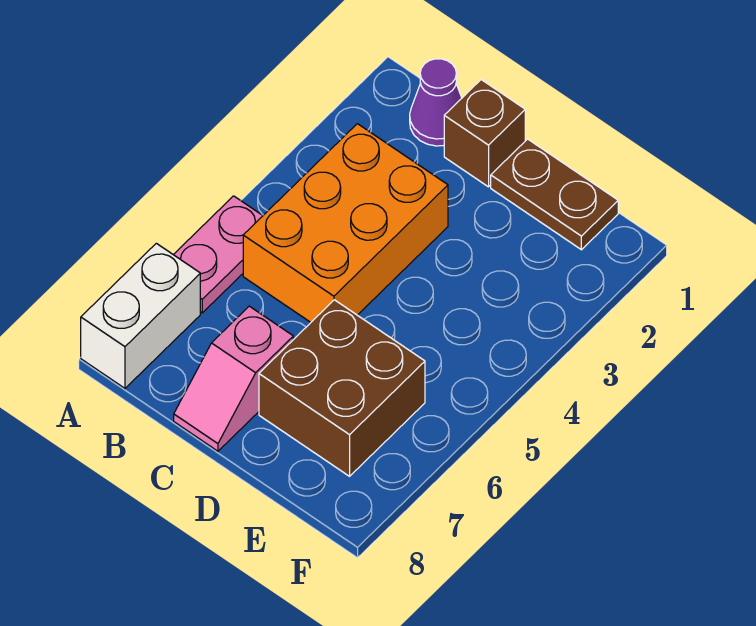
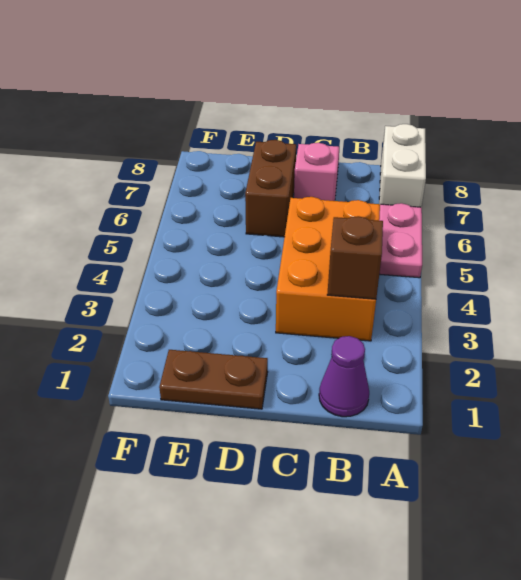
brown 1x1 brick [444,80,525,187] -> brown 1x1 brick moved to [327,216,383,299]
brown 2x2 brick [259,300,425,476] -> brown 1x2 brick [245,140,296,237]

